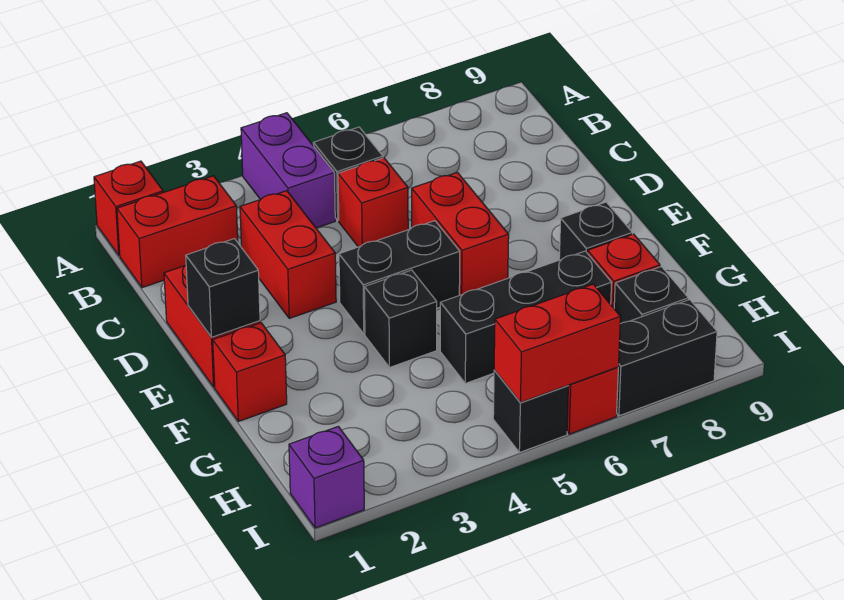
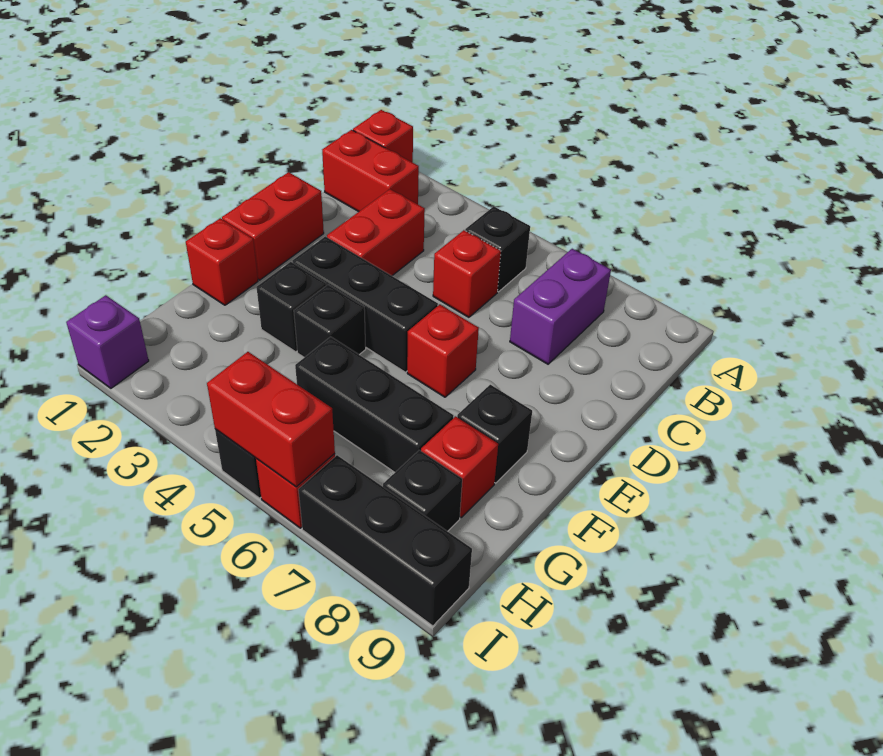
purple 1x2 brick [241,113,335,228] -> purple 1x2 brick moved to [510,249,611,364]
red 1x2 brick [412,172,509,295] -> red 1x1 brick [407,305,479,397]
black 1x1 brick [186,239,260,337] -> black 1x1 brick moved to [256,262,326,352]
black 1x2 brick [339,221,460,334] -> black 1x3 brick [293,236,438,372]
black 1x2 brick [617,300,717,416] -> black 1x3 brick [298,455,472,626]

